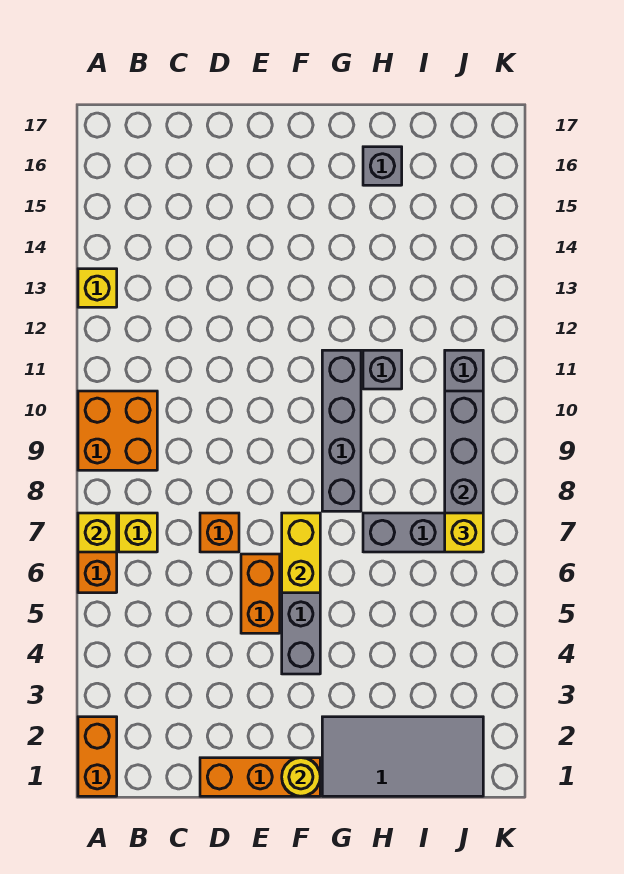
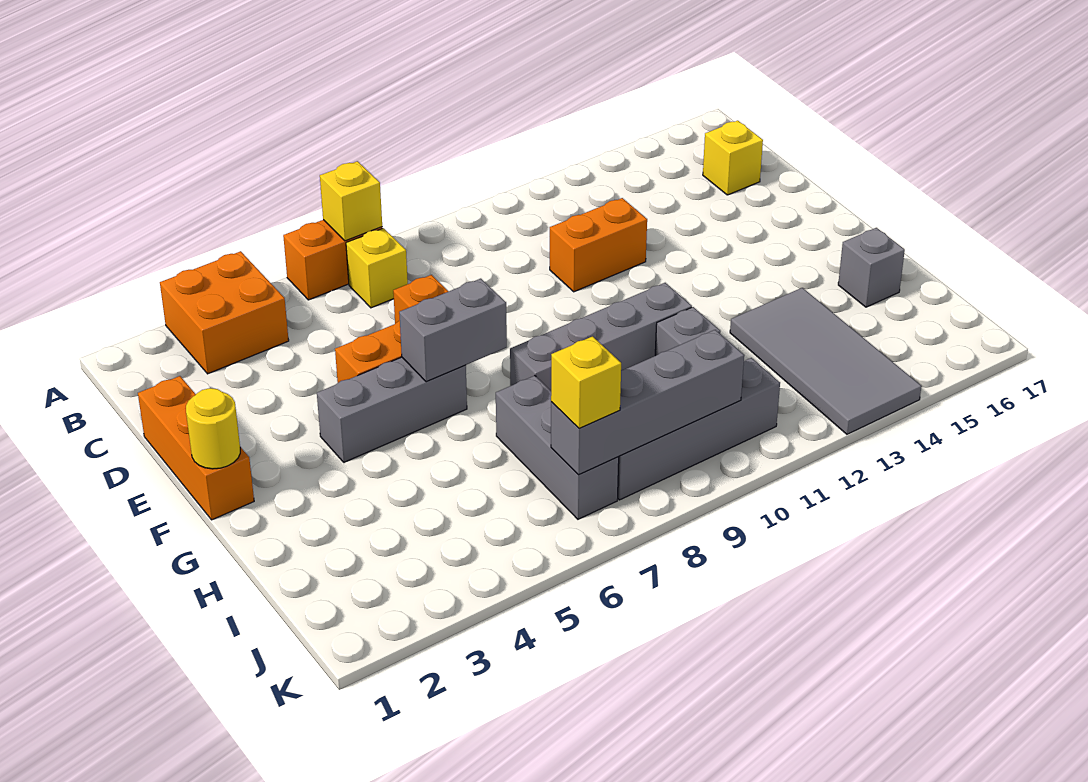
orange 1x2 brick [78,717,117,796] -> orange 1x2 brick moved to [550,198,647,292]
orange 2x2 brick [78,391,157,470] -> orange 2x2 brick moved to [160,251,289,374]
yellow 1x1 brick [78,269,117,307] -> yellow 1x1 brick moved to [703,121,763,195]
yellow 1x2 brick [282,513,320,593] -> grey 1x2 brick [399,279,507,382]
grey 2x4 tile [322,717,483,796] -> grey 2x4 tile moved to [730,288,921,434]

